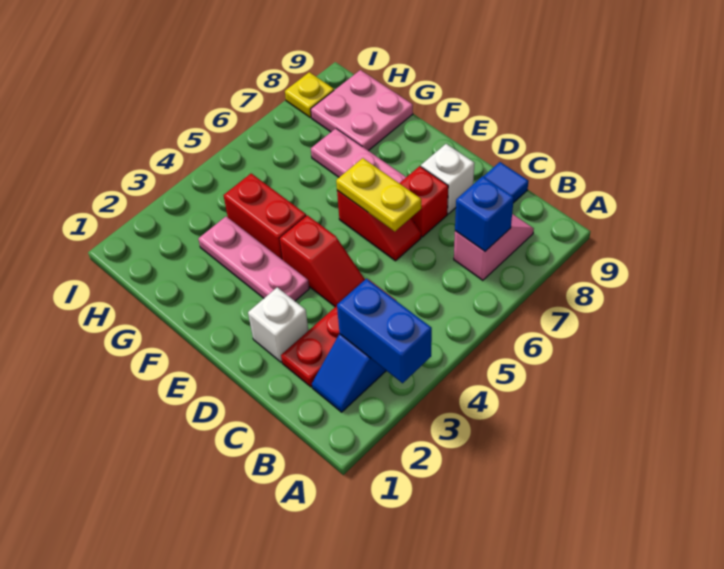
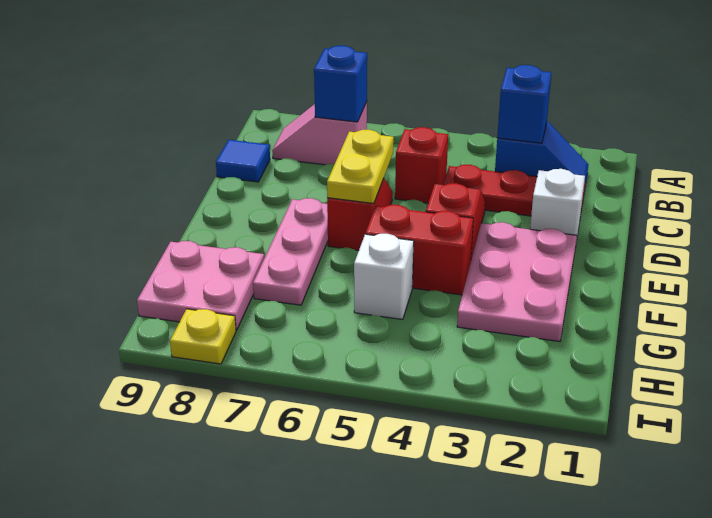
blue 1x2 brick [337,279,432,383] -> blue 1x1 brick [497,65,551,143]
red 1x1 brick [399,166,448,237] -> red 1x1 brick moved to [395,127,448,203]
white 1x1 brick [421,144,475,214] -> white 1x1 brick moved to [354,234,414,319]
pink 1x3 plate [198,217,309,301] -> pink 2x3 plate [457,222,577,342]
red 1x2 brick [224,174,306,260] -> red 1x2 brick turned to [366,205,473,295]

